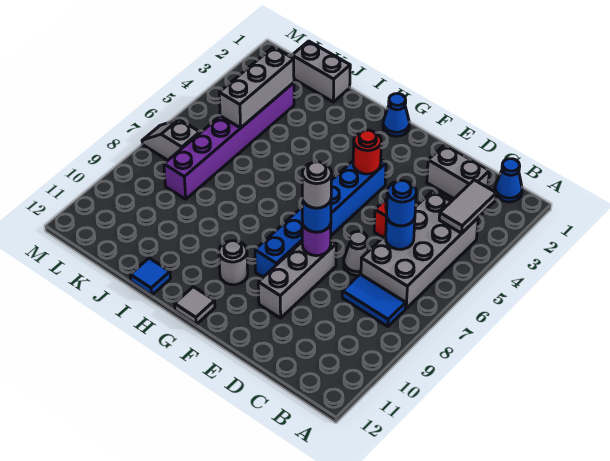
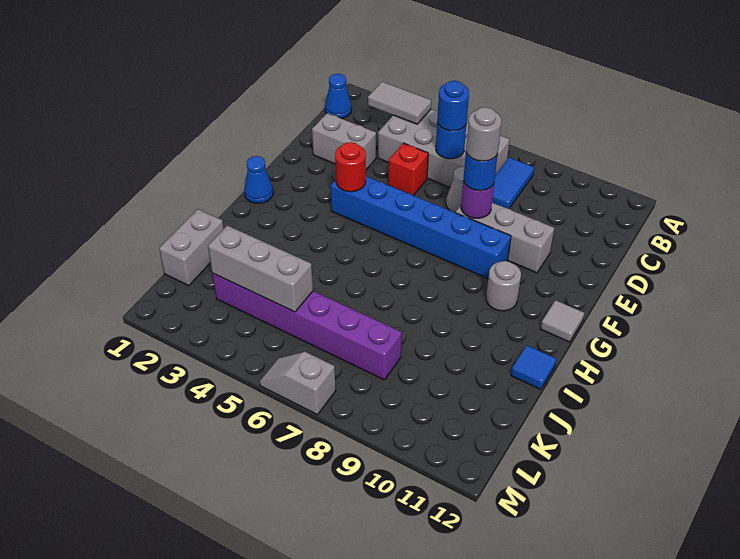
grey 1x2 brick [427,145,489,199] -> grey 1x2 brick turned to [312,113,376,170]
grey 1x2 slope [142,120,200,160] -> grey 1x2 slope turned to [260,352,336,415]

